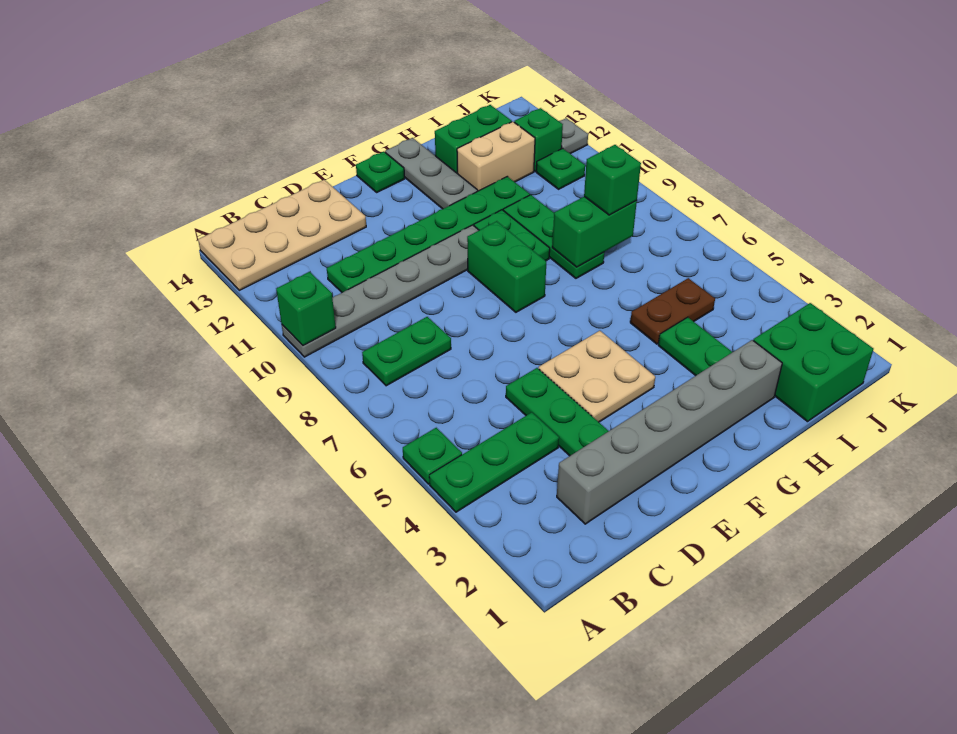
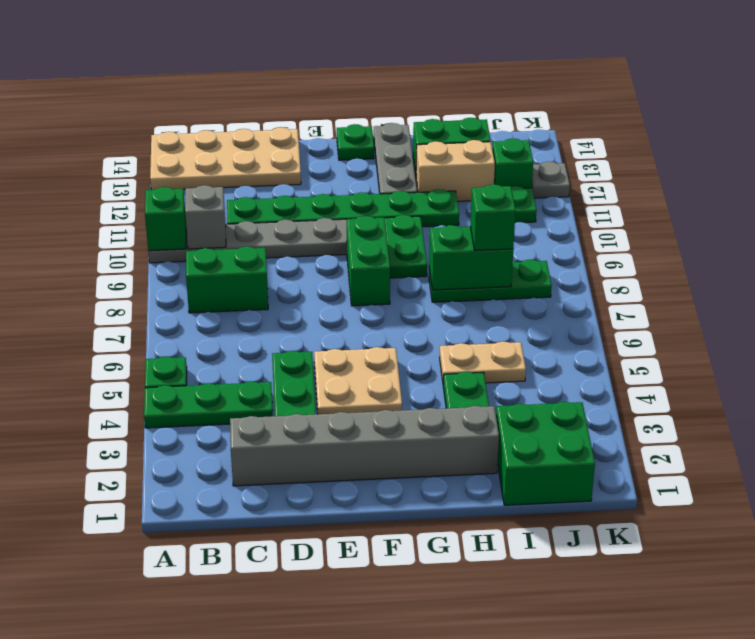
green 1x2 plate [362,317,451,386] -> green 1x2 brick [186,246,268,313]
none -> grey 1x1 brick [185,185,226,249]
brown 1x2 plate [630,278,715,344] -> tan 1x2 plate [440,341,526,383]
green 1x3 plate [503,195,604,278] -> green 1x3 plate turned to [429,260,552,302]

